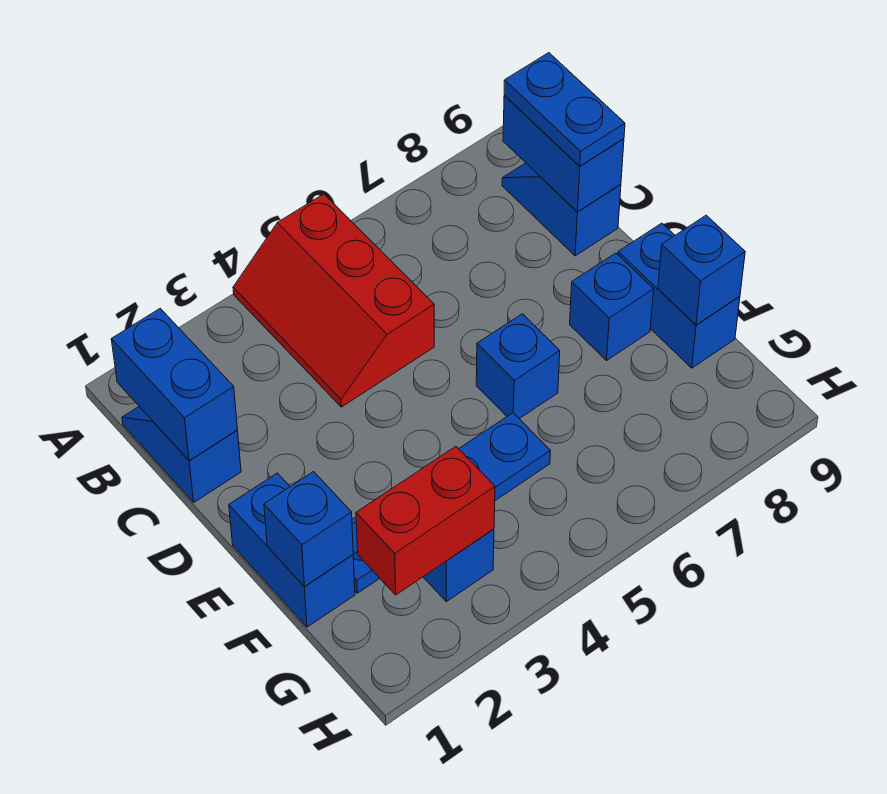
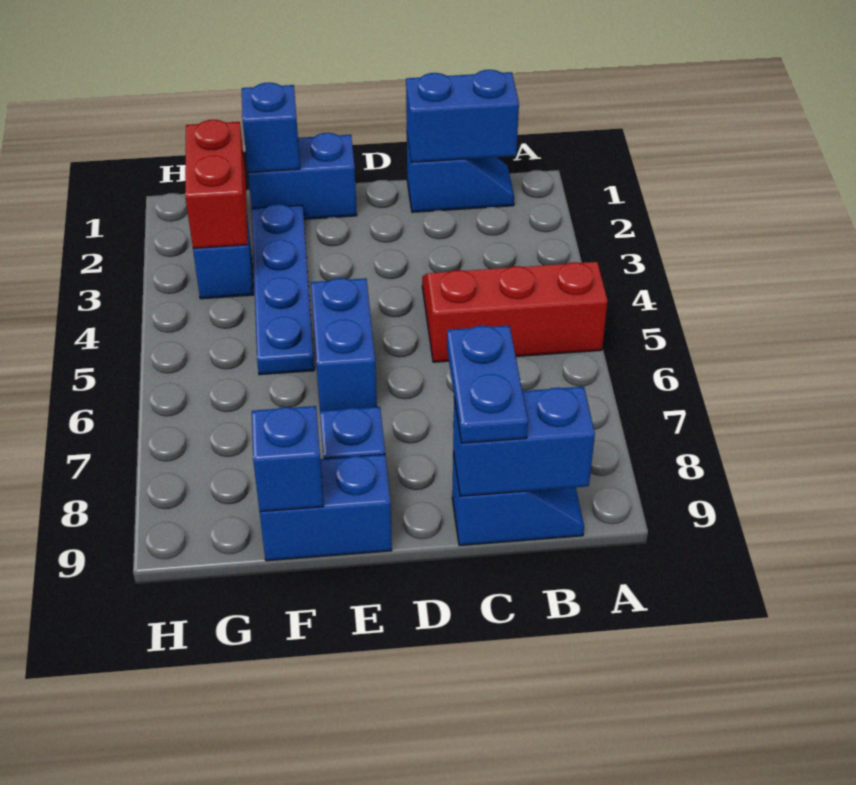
blue 1x2 plate [504,53,625,166] -> blue 1x2 plate turned to [447,325,528,443]
blue 1x1 brick [476,314,560,419] -> blue 1x2 brick [311,278,377,411]

